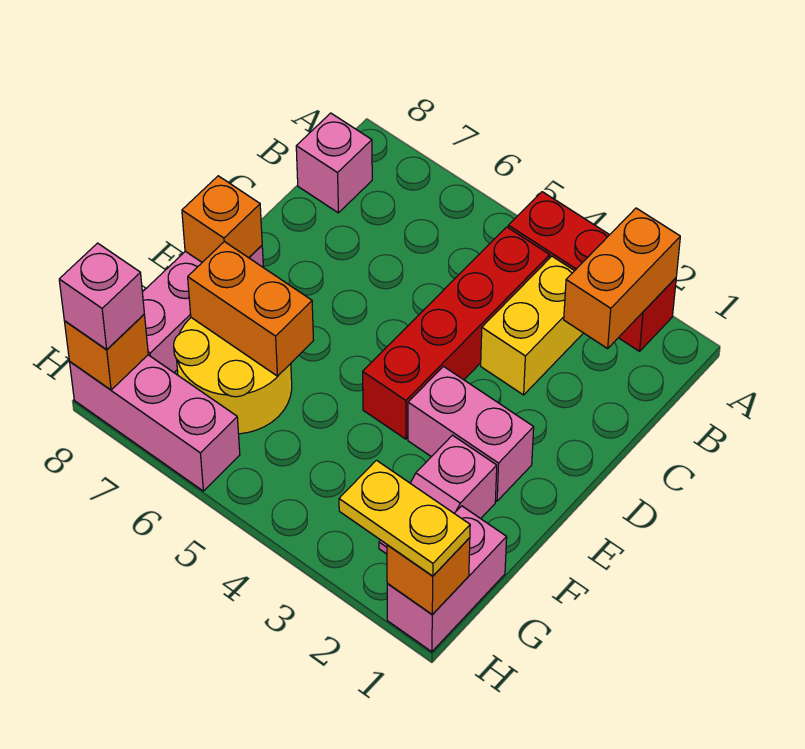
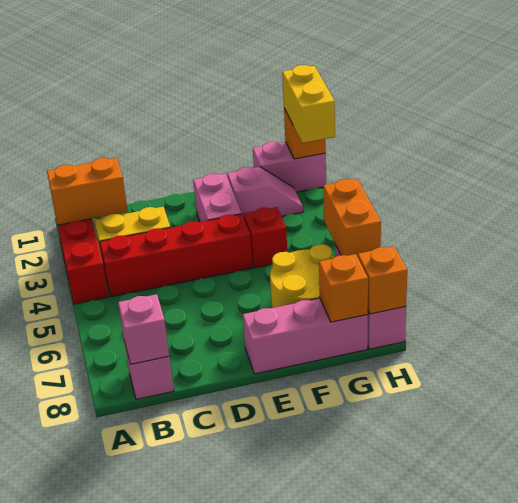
orange 1x1 brick [182,176,262,262] -> orange 1x1 brick moved to [319,254,368,322]
none -> red 1x1 brick [244,207,287,268]
orange 1x2 brick [188,242,313,376] -> orange 1x2 brick moved to [323,179,381,257]
yellow 1x2 plate [339,460,470,576] -> yellow 1x2 brick [282,65,335,143]
pink 1x1 brick [59,243,144,349] -> pink 1x1 brick moved to [118,294,169,364]

